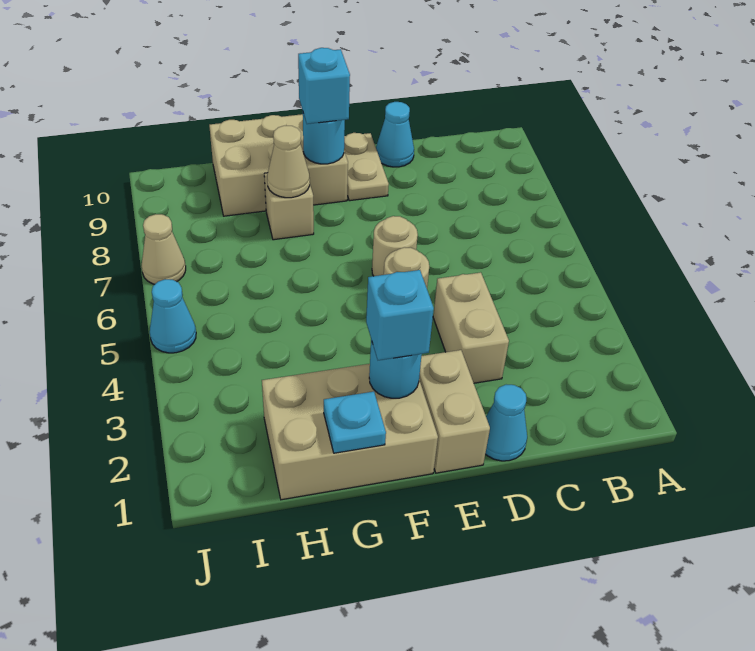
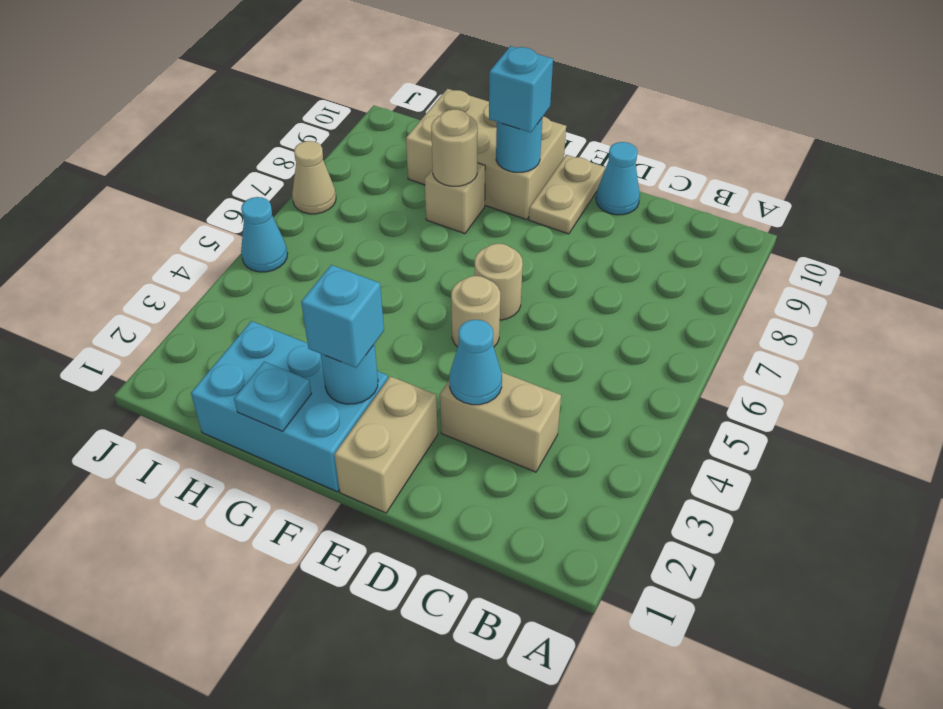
cyan 1x1 cone [485,385,527,461] -> cyan 1x1 cone moved to [449,320,502,405]
tan 1x2 brick [433,272,509,383] -> tan 1x2 brick turned to [440,372,561,472]
tan 2x3 brick [262,364,438,500] -> cyan 2x3 brick [191,321,388,492]
tan 1x1 cone [267,126,310,198] -> tan 1x1 round brick [431,109,478,186]

